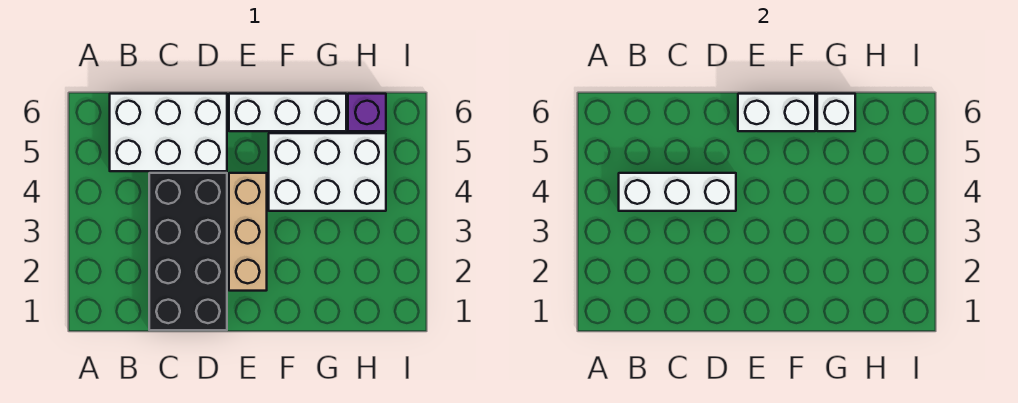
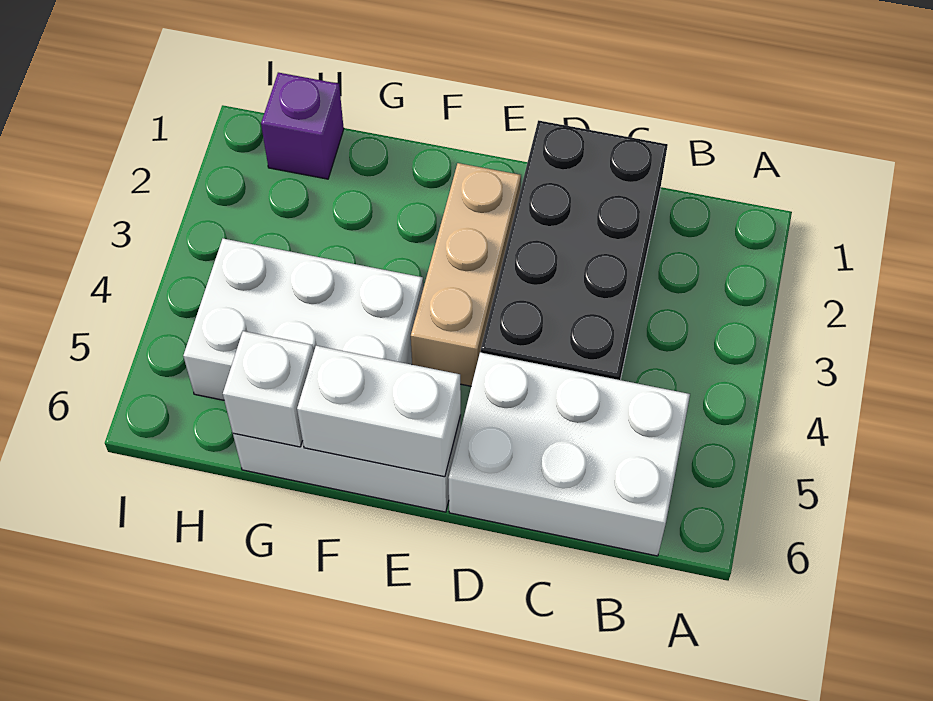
white 1x3 brick [619,173,736,211] -> none
purple 1x1 brick [348,94,386,131] -> purple 1x1 brick moved to [261,73,344,179]

